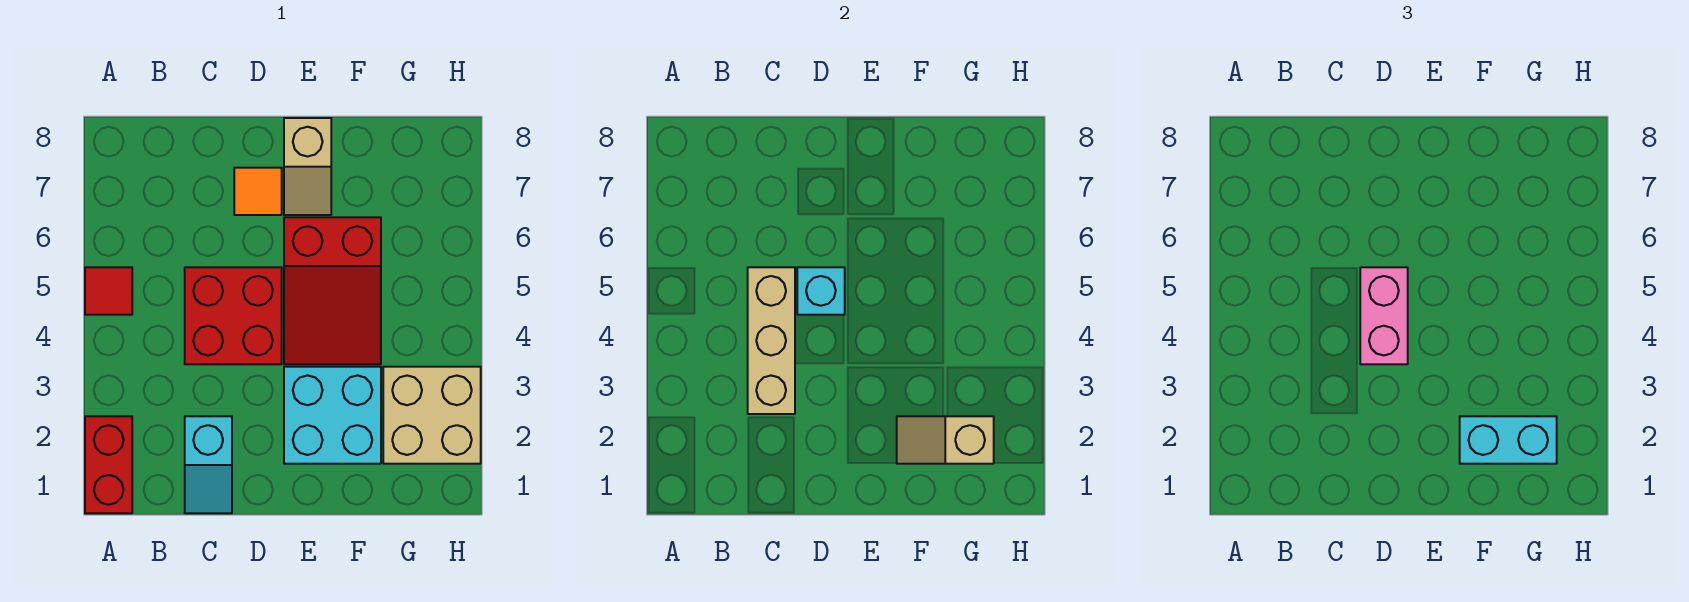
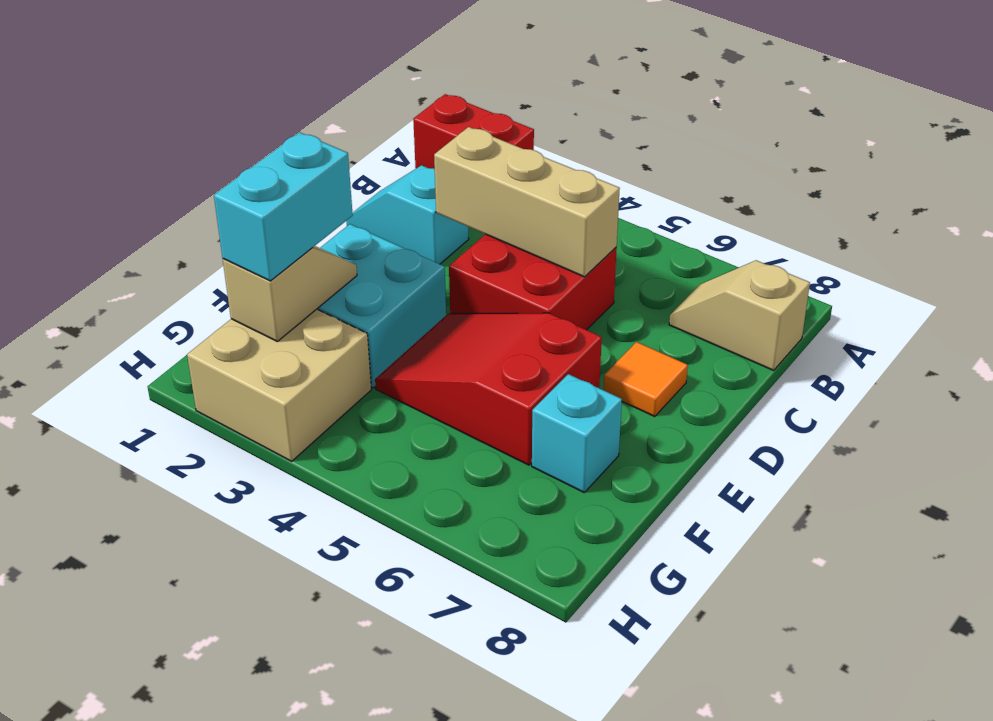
red 1x1 tile [85,267,132,315] -> none
pink 1x2 brick [1360,267,1408,364] -> none
cyan 1x1 brick [797,267,845,315] -> cyan 1x1 brick moved to [532,374,622,492]
tan 1x2 slope [284,118,331,215] -> tan 1x2 slope moved to [669,260,810,370]

